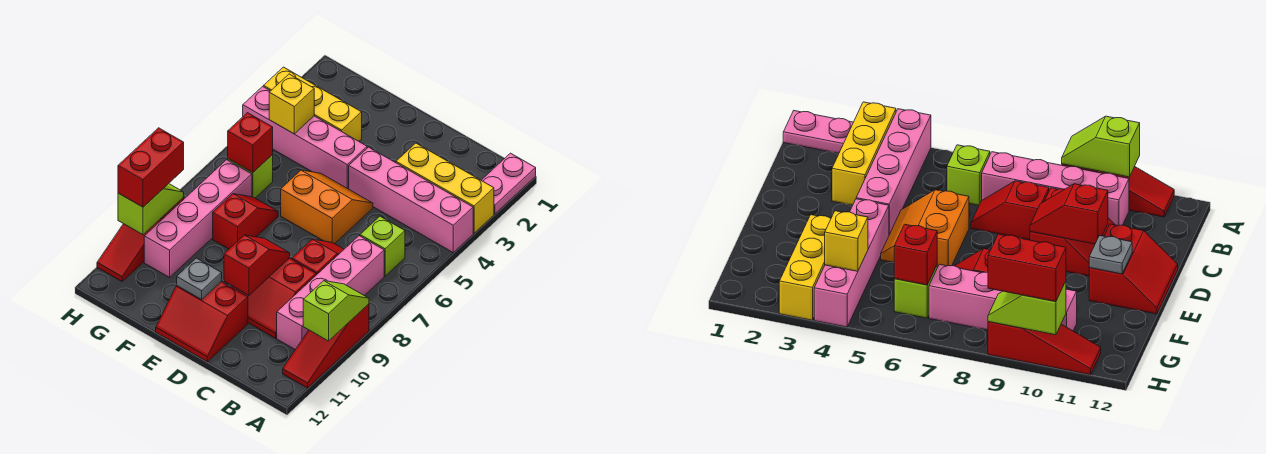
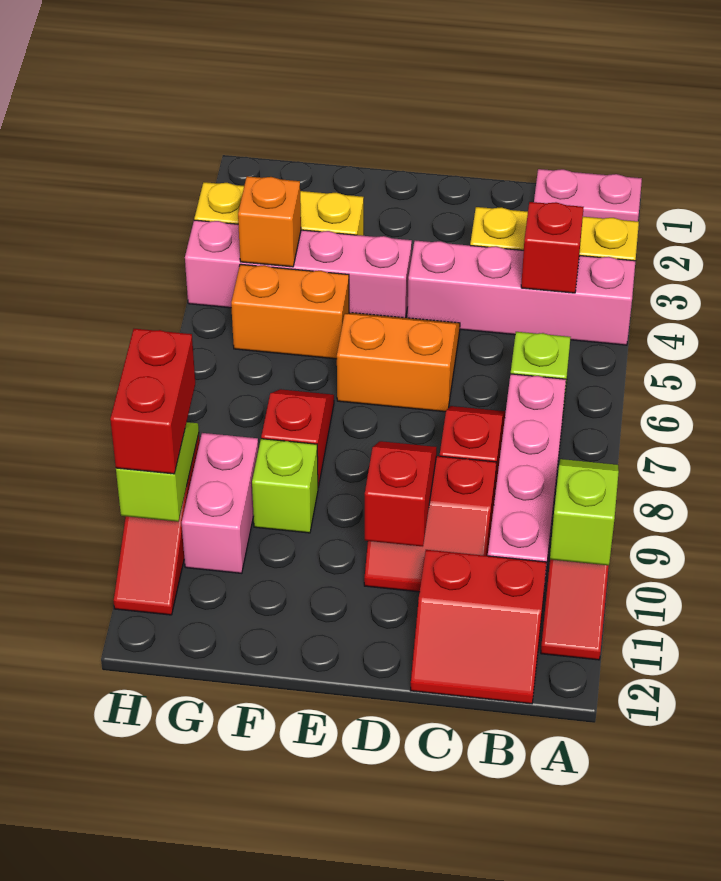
pink 1x2 plate [481,153,536,214] -> pink 1x2 plate turned to [534,169,642,221]
red 2x2 slope [156,282,248,362] -> red 2x2 slope moved to [410,550,547,704]
grey 1x1 plate [177,258,222,299] -> none
none -> orange 1x2 brick [231,264,349,359]
yellow 1x1 brick [269,74,314,134] -> orange 1x1 brick [238,176,301,267]
lime 1x1 brick [228,155,273,198] -> lime 1x1 brick moved to [252,439,318,533]
red 1x1 brick [228,113,273,173] -> red 1x1 brick moved to [521,202,584,293]
pink 1x4 brick [144,160,252,277] -> pink 1x2 brick [182,433,259,573]

